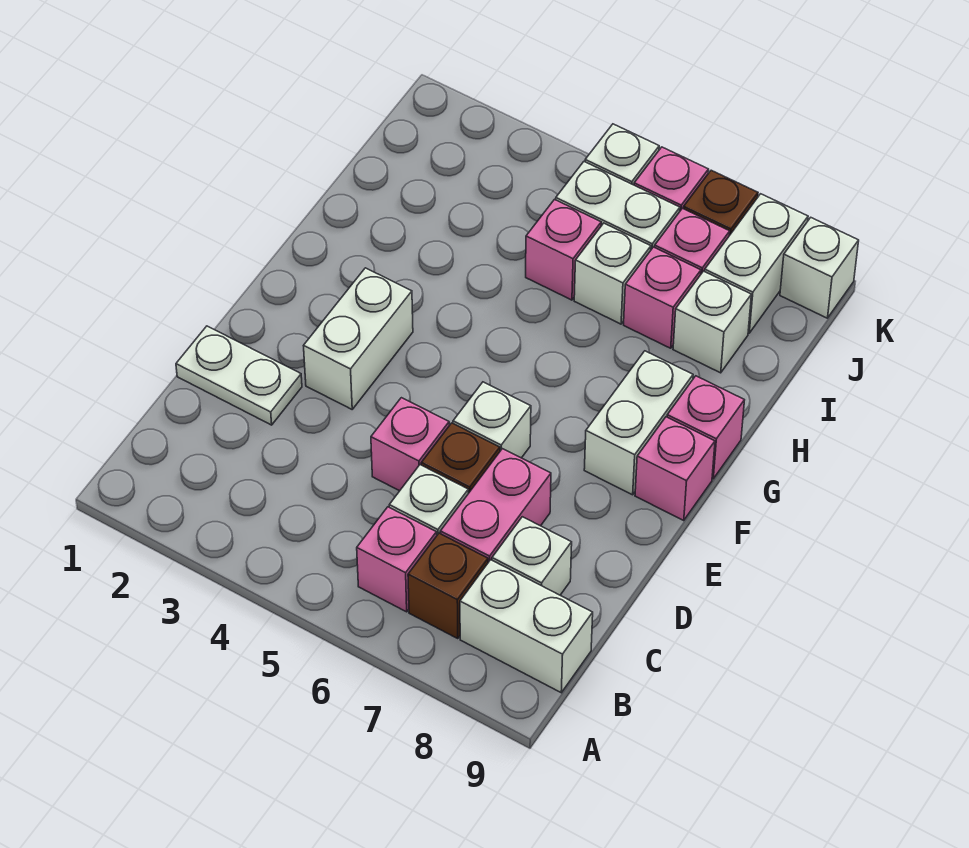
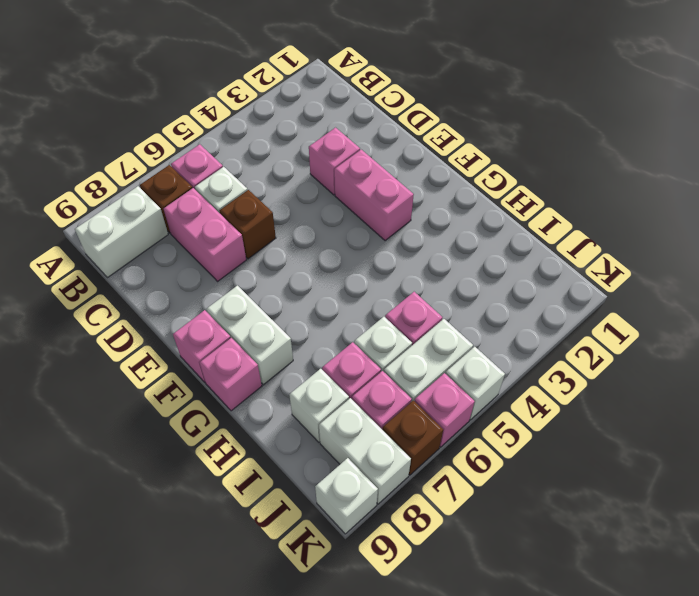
white 1x1 brick [492,517,572,595] -> none
white 1x2 plate [176,326,302,425] -> none
pink 1x1 brick [371,398,449,491] -> pink 1x1 brick moved to [309,128,360,195]
white 1x2 brick [304,268,413,409] -> pink 1x2 brick [334,150,414,241]
white 1x1 brick [453,382,531,458] -> none

